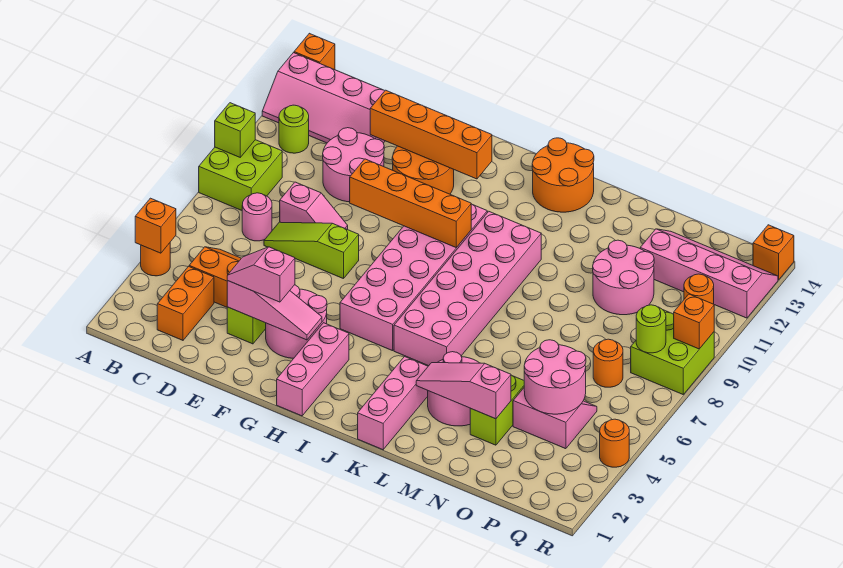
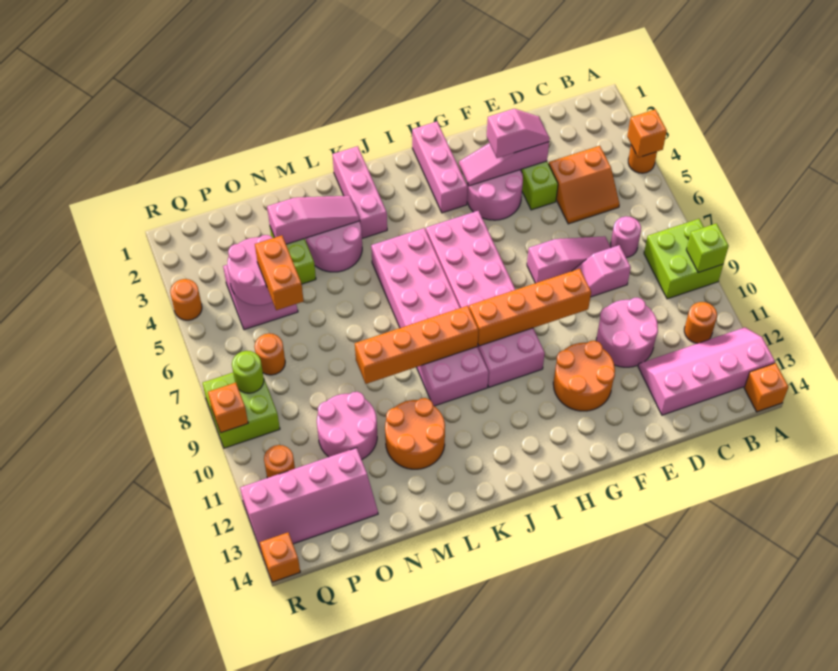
lime 1x1 round brick [279,105,309,153] -> orange 1x1 round brick [684,302,717,343]
orange 1x2 brick [157,267,214,340] -> orange 1x2 brick moved to [255,235,304,310]
lime 1x3 slope [264,222,359,279] -> pink 1x3 slope [527,236,611,283]
orange 1x4 brick [370,90,492,179] -> orange 1x4 brick moved to [355,306,478,384]
orange 2x2 round brick [532,138,594,212] -> orange 2x2 round brick moved to [385,398,445,469]

